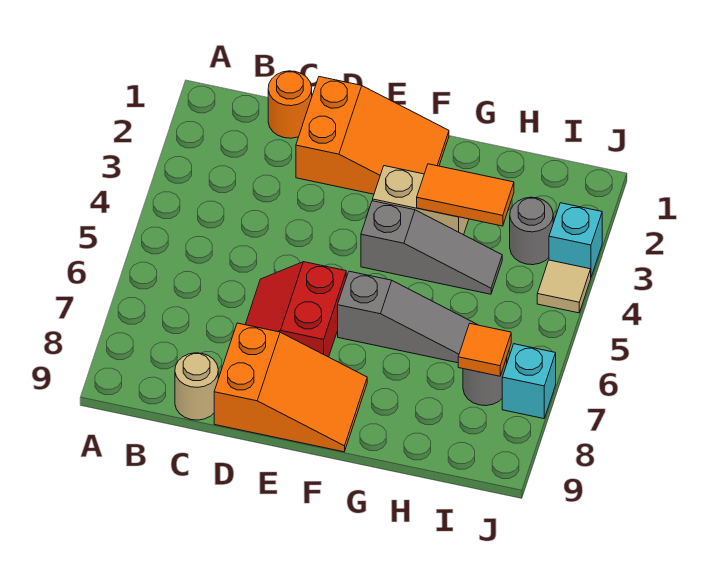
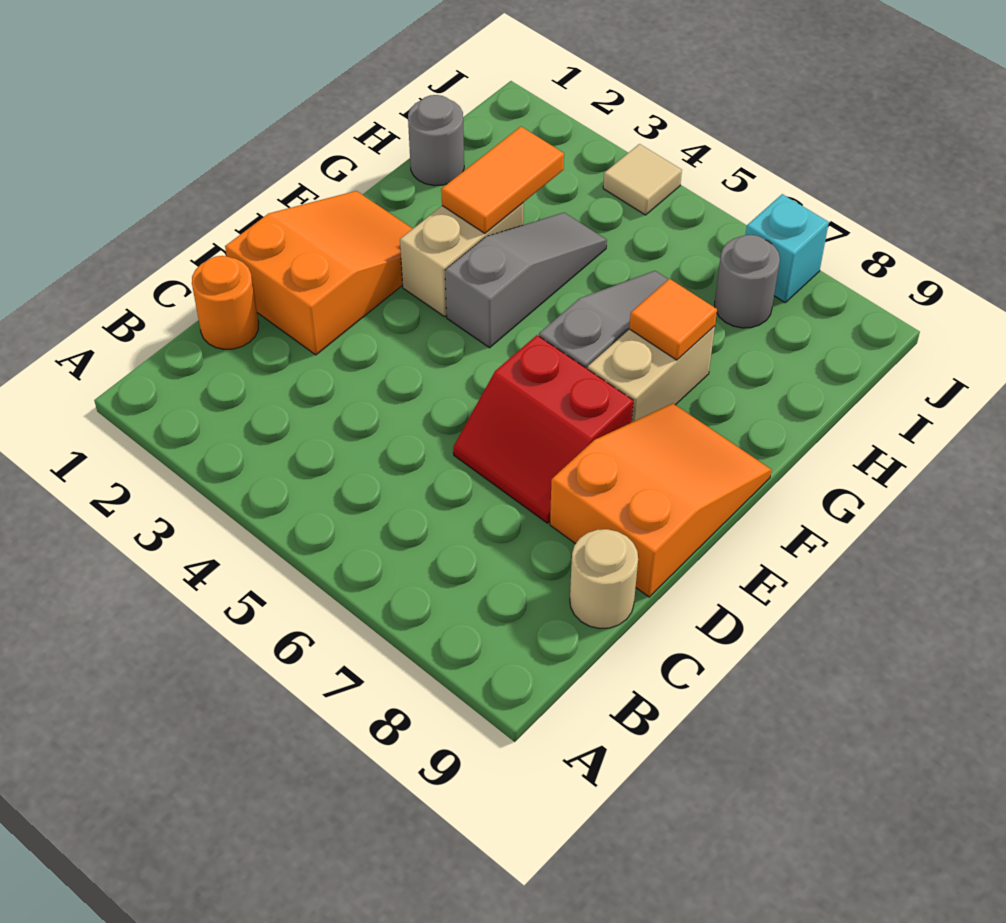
none -> tan 1x2 brick [588,326,715,422]
grey 1x1 round brick [510,197,553,265] -> grey 1x1 round brick moved to [408,95,464,186]
orange 1x1 tile [458,324,511,376] -> orange 1x1 tile moved to [629,279,717,360]
cyan 1x1 brick [549,203,602,277] -> none

